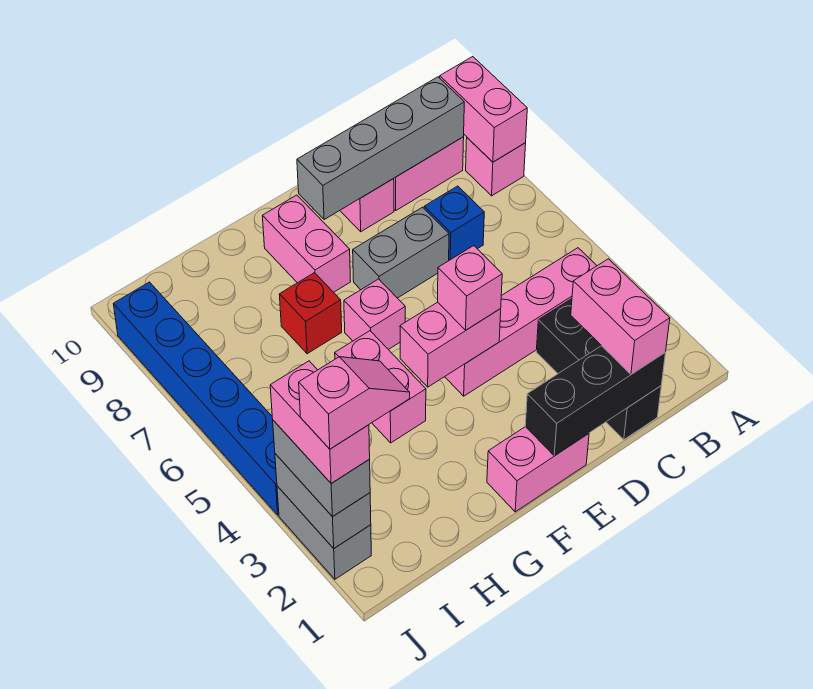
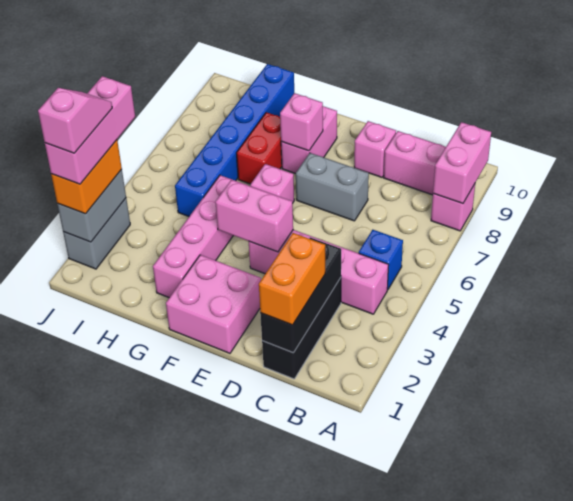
grey 1x4 brick [297,77,464,220] -> none
black 1x3 brick [525,346,665,456] -> black 1x3 brick turned to [260,237,341,353]
pink 1x2 brick [571,259,670,374] -> orange 1x2 brick [259,233,325,325]
blue 1x1 brick [424,186,484,260] -> blue 1x1 brick moved to [359,230,403,290]
pink 1x2 brick [487,427,589,512] -> pink 2x2 brick [166,255,261,353]
pink 1x1 brick [438,246,502,330] -> pink 1x1 brick moved to [280,93,323,151]
pink 1x2 brick [335,331,426,443] -> pink 1x4 brick [153,175,243,298]
red 1x1 brick [279,273,342,354] -> red 1x2 brick [237,112,282,184]
pink 1x2 slope [299,357,410,449] -> pink 1x2 slope turned to [38,88,112,153]
grey 1x2 brick [273,420,370,517] -> orange 1x2 brick [51,140,122,214]
pink 1x2 brick [270,361,370,483] -> pink 1x3 brick [45,76,135,184]
blue 1x6 brick [114,282,279,515] -> blue 1x6 brick moved to [175,64,294,216]

